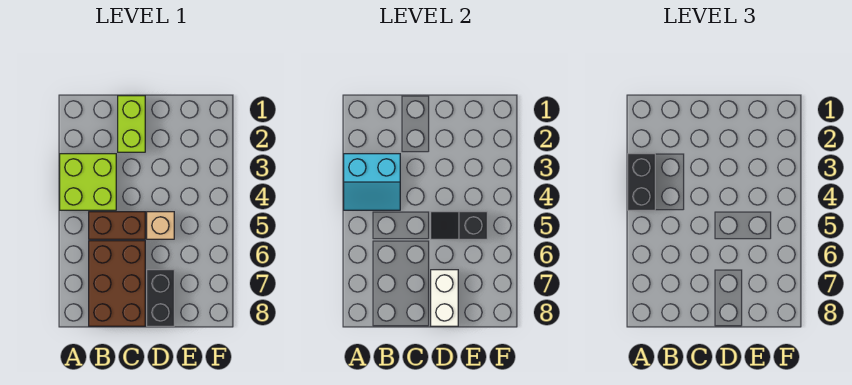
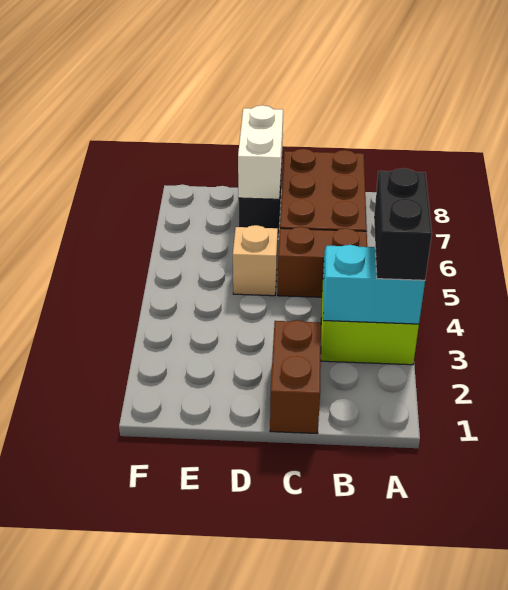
lime 1x2 brick [118,96,145,152] -> brown 1x2 brick [270,320,321,433]
black 1x2 slope [431,212,487,239] -> none

